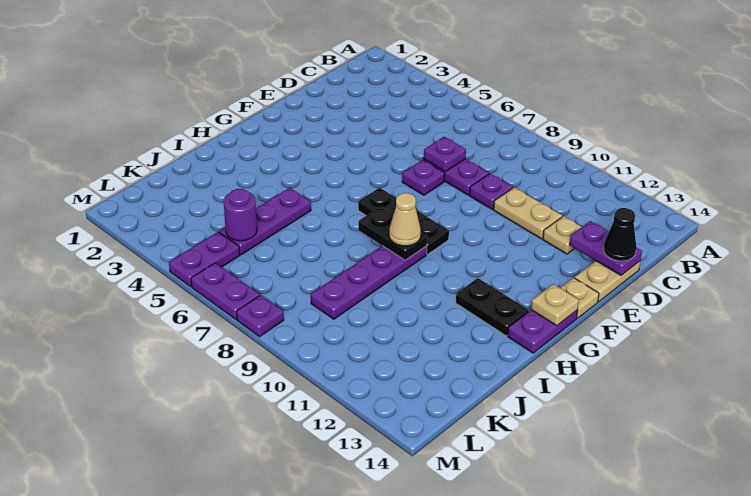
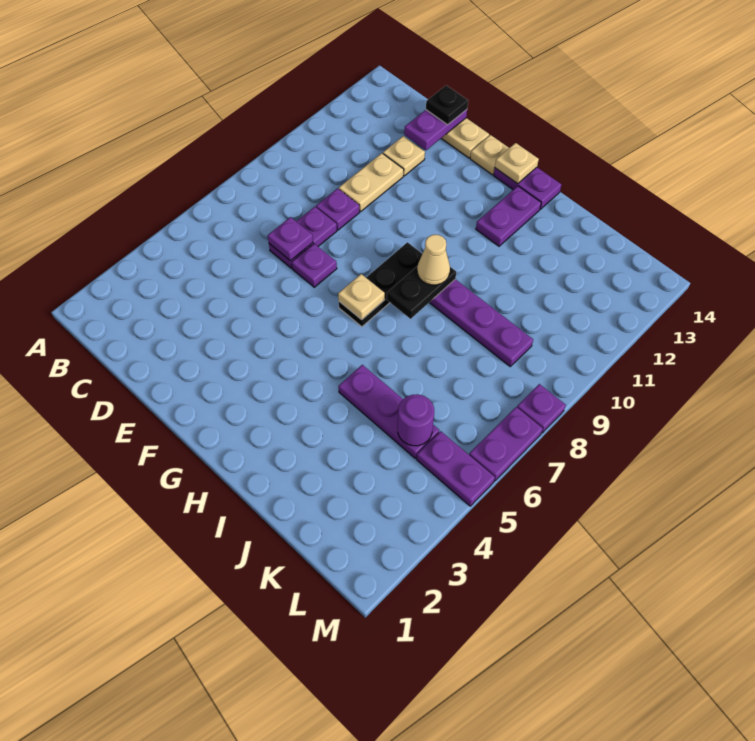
black 1x1 cone [604,208,636,261] -> black 1x1 plate [426,85,468,125]
none -> tan 1x1 plate [338,274,385,320]
black 1x2 plate [456,278,529,336] -> purple 1x2 plate [476,186,541,246]

